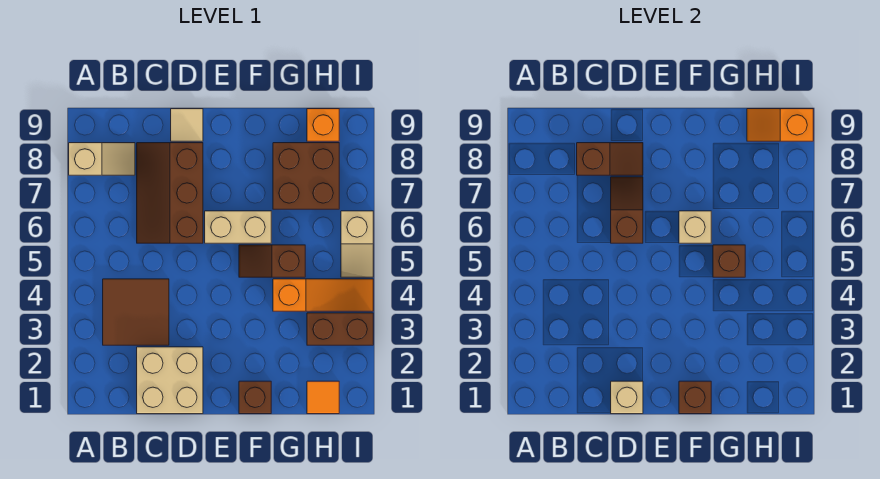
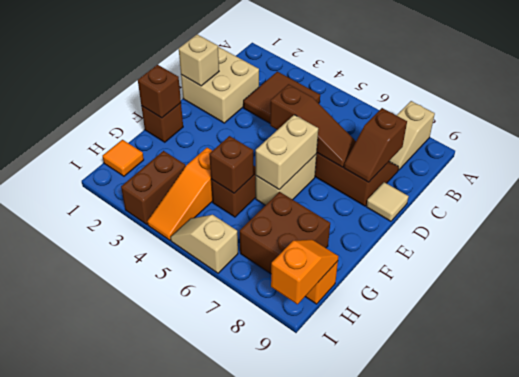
brown 1x2 slope [611,177,643,243] -> brown 1x3 slope [270,84,356,167]
tan 1x1 brick [679,211,711,243] -> tan 1x2 brick [256,115,318,190]

